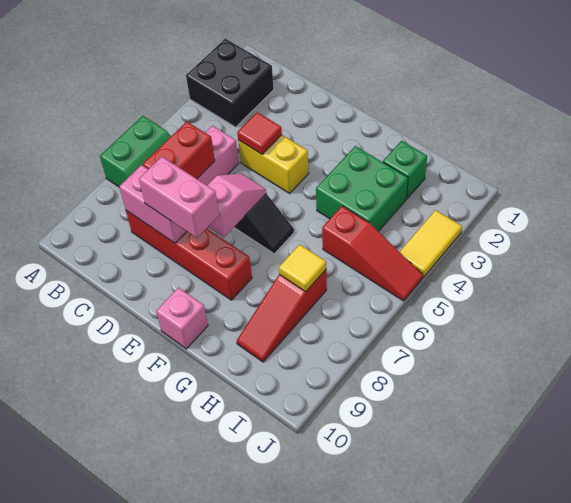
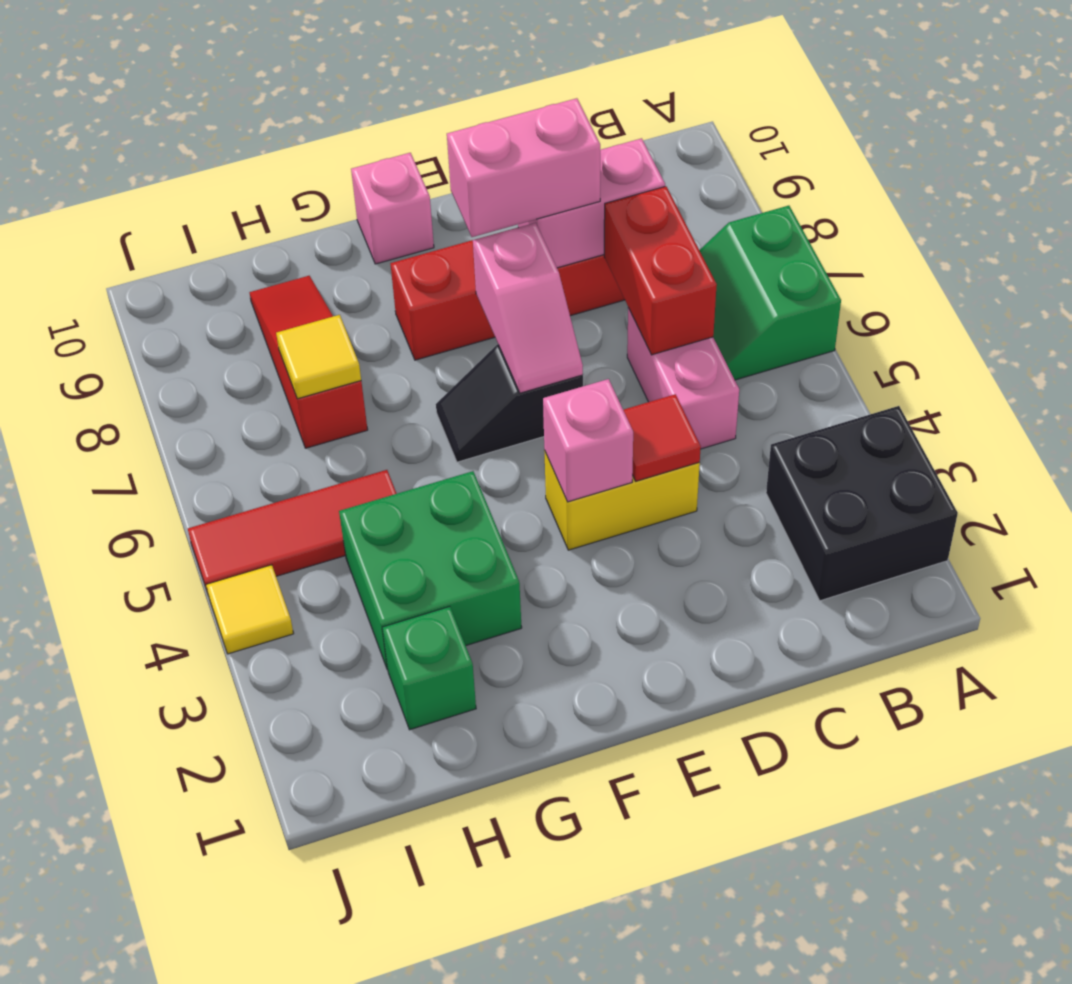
none -> pink 1x1 brick [543,379,633,502]
red 1x3 slope [322,206,423,301] -> red 1x3 tile [188,470,397,593]
yellow 1x2 tile [400,210,462,277] -> yellow 1x1 tile [206,565,294,654]

